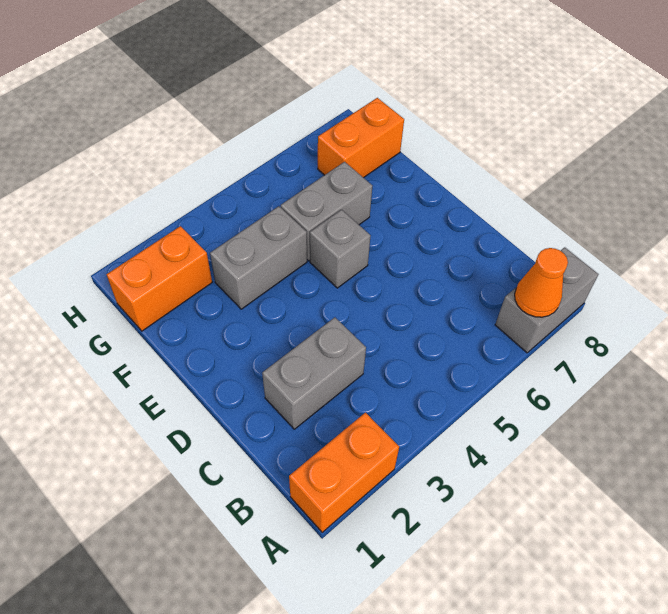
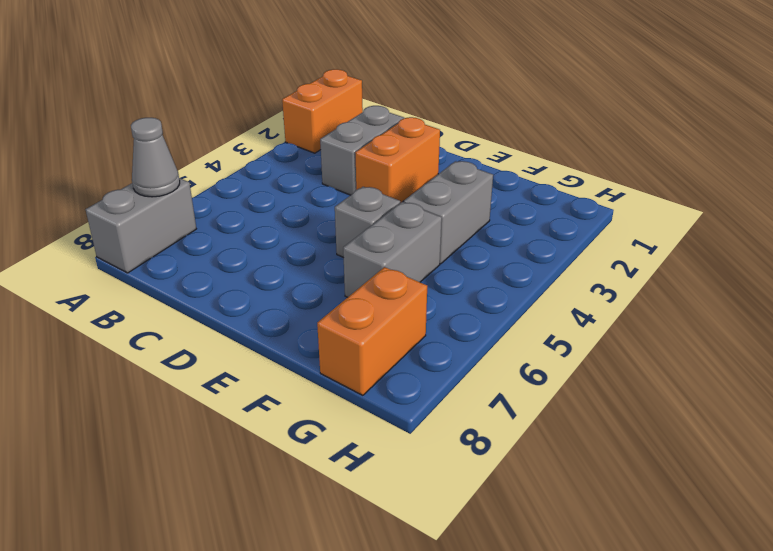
orange 1x1 cone [515,248,568,317] -> grey 1x1 cone [131,118,180,197]
orange 1x2 brick [106,226,212,331] -> orange 1x2 brick moved to [355,117,440,203]

